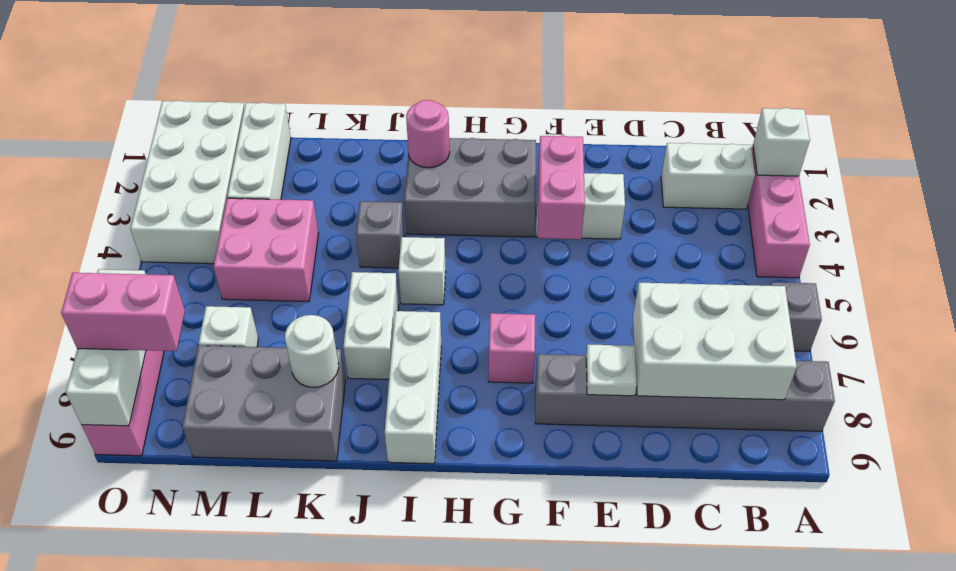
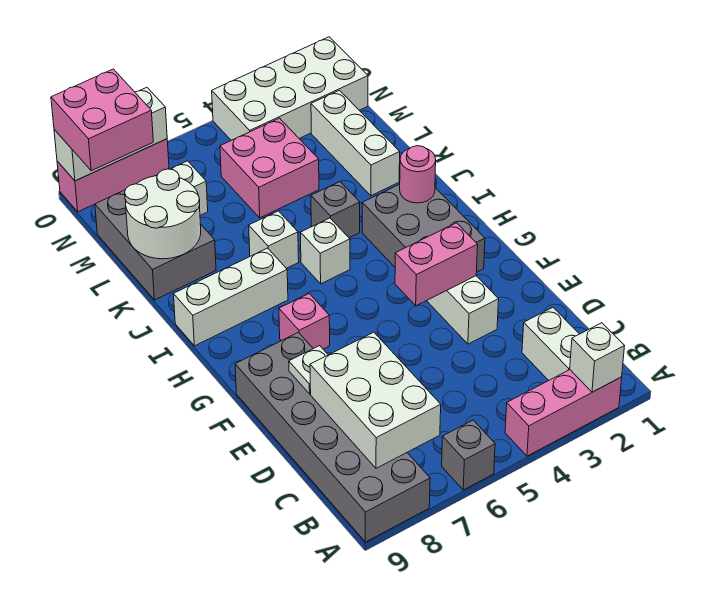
grey 1x6 brick [535,354,835,431] -> grey 2x6 brick [235,332,430,542]
white 1x2 brick [343,272,399,379] -> white 1x1 brick [249,211,299,268]
white 1x1 round brick [285,315,339,387] -> white 2x2 round brick [125,169,201,259]
white 1x3 brick [227,102,291,200] -> white 1x3 brick turned to [311,90,400,196]
pink 1x2 brick [61,273,185,351] -> pink 2x2 brick [51,69,153,171]

